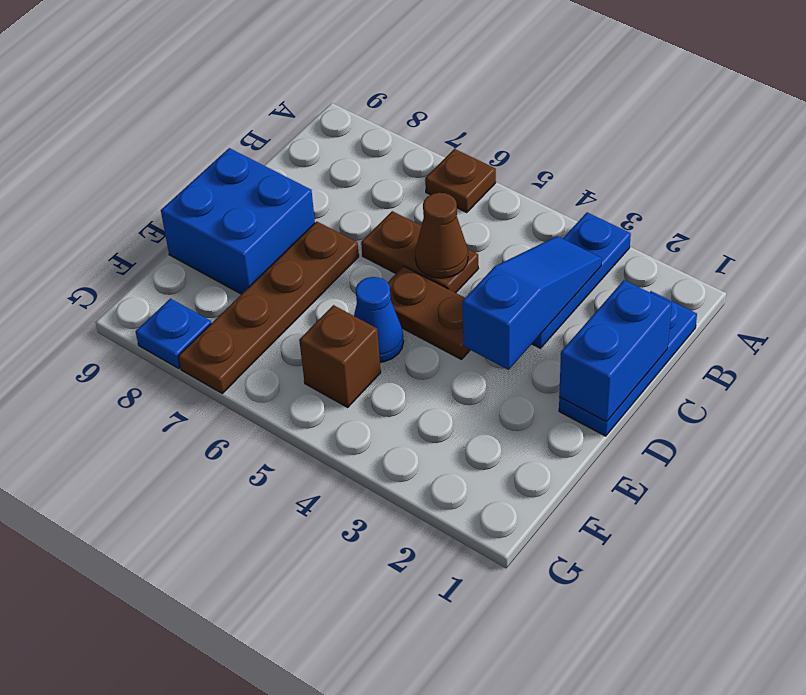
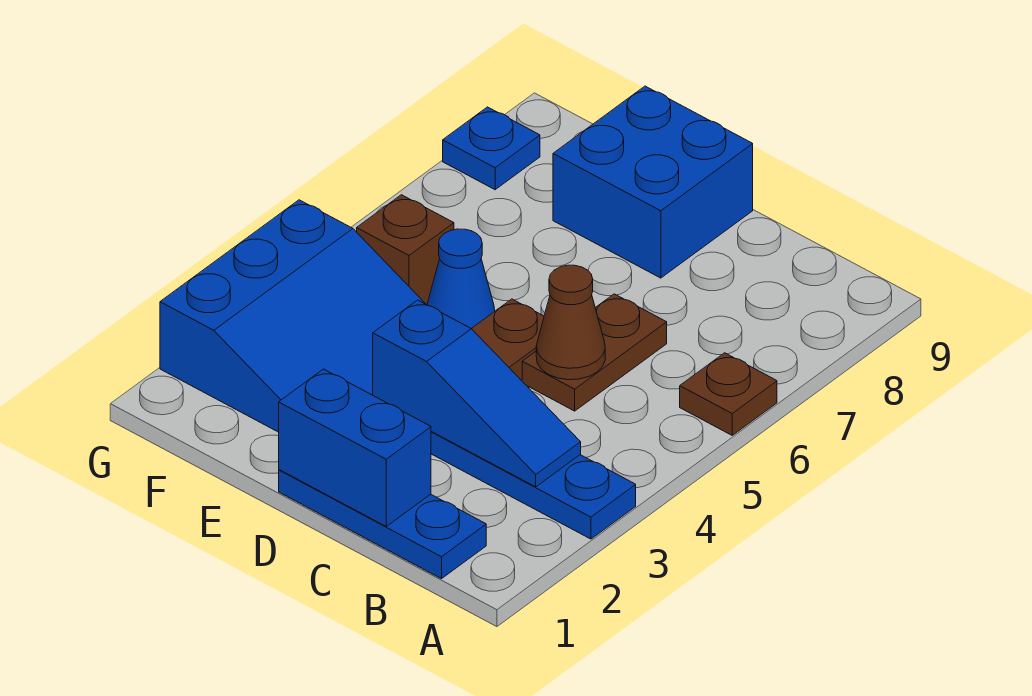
brown 1x4 plate [178,222,359,393] -> none
none -> blue 3x3 slope [160,200,425,432]

